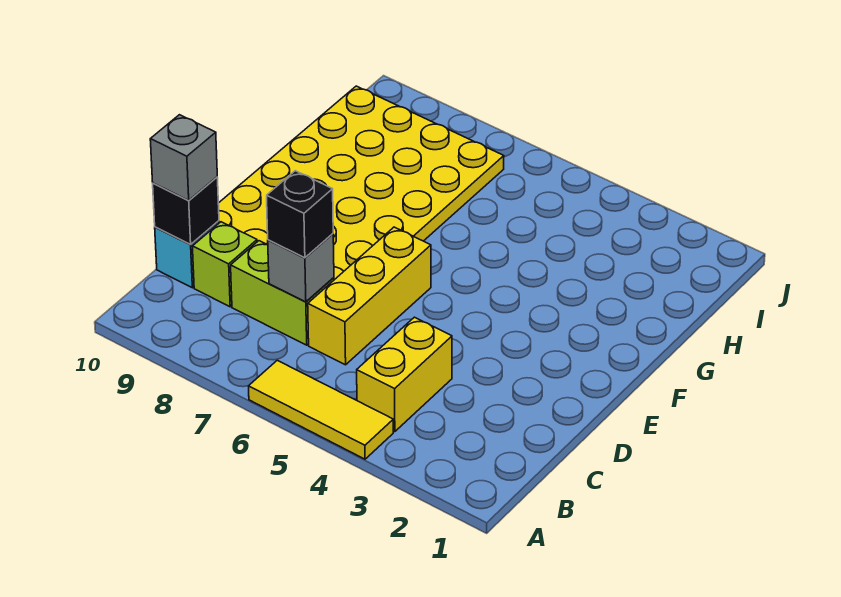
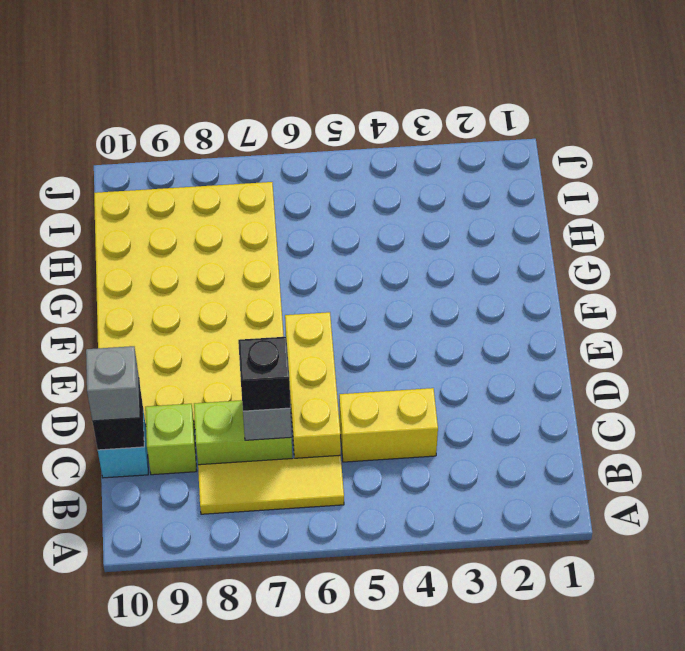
yellow 1x3 tile [249,360,393,459] -> yellow 1x3 tile moved to [198,455,344,514]
yellow 1x2 brick [357,317,452,432] -> yellow 1x2 brick turned to [339,388,438,462]

